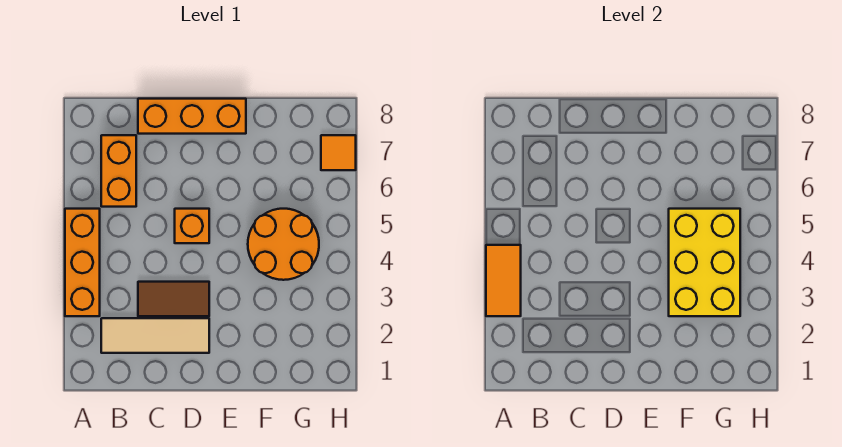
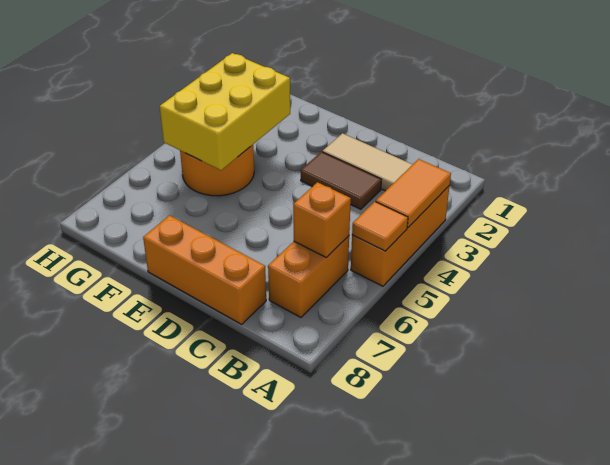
orange 1x1 brick [175,209,209,243] -> orange 1x1 brick moved to [293,182,351,258]
orange 1x1 tile [321,135,356,170] -> orange 1x1 tile moved to [352,202,408,251]

